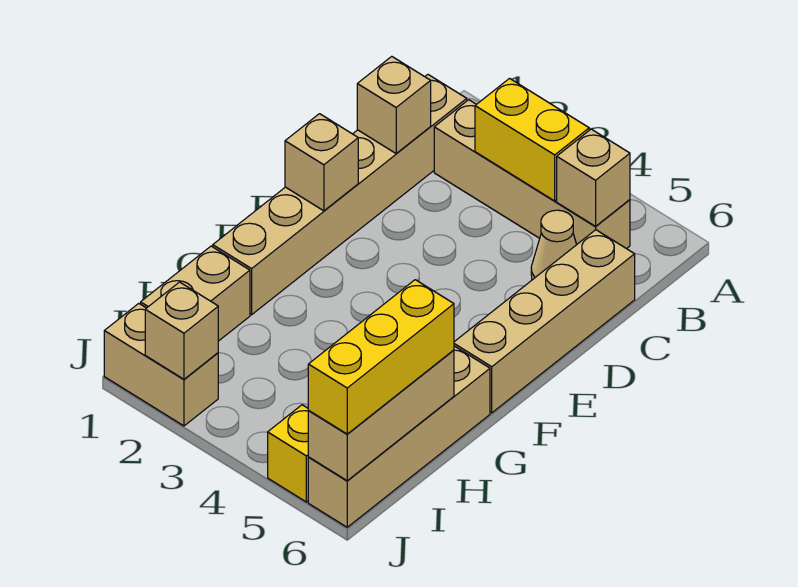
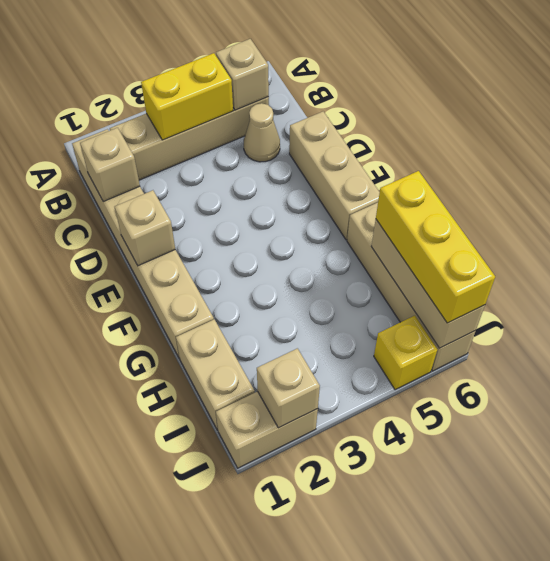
tan 1x4 brick [454,230,635,413] -> tan 1x3 brick [289,111,380,240]

